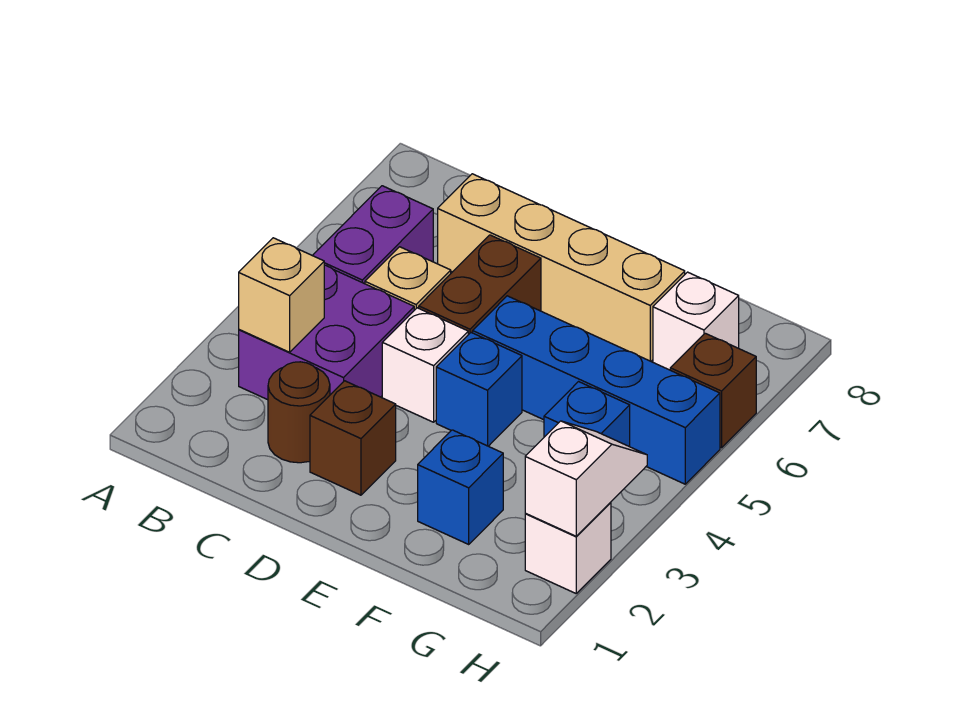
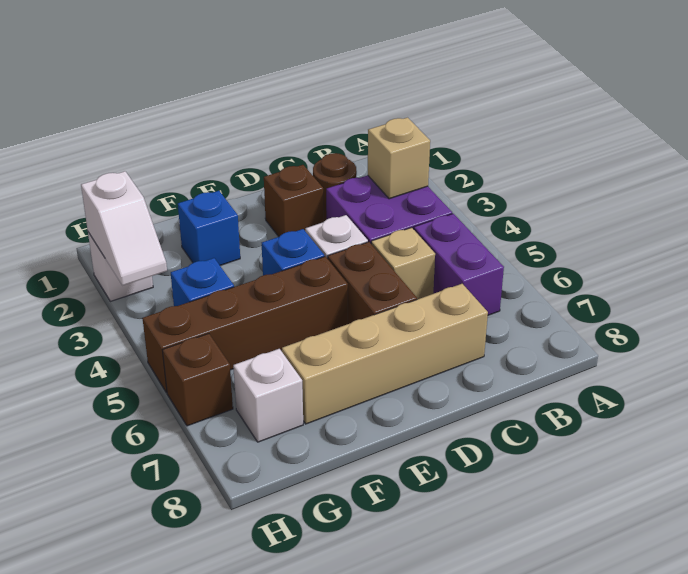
blue 1x4 brick [473,296,720,484] -> brown 1x4 brick [142,256,348,393]

